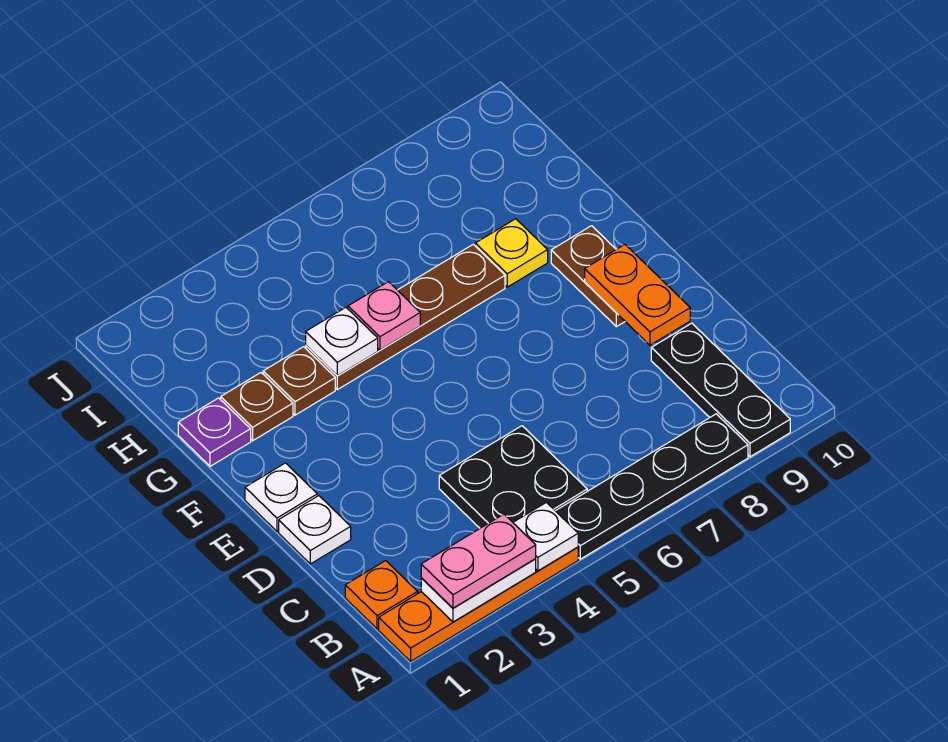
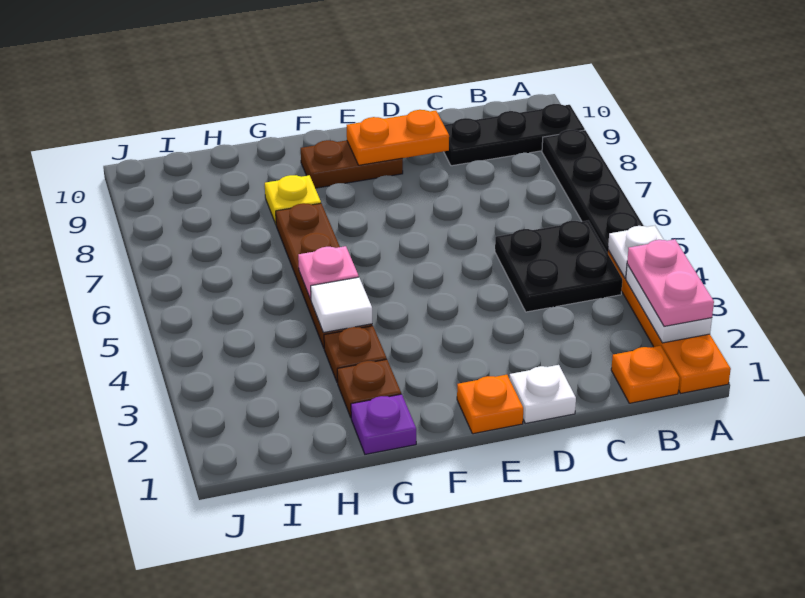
white 1x1 plate [245,463,317,531] -> orange 1x1 plate [457,375,523,434]
white 1x1 plate [306,307,378,376] -> white 1x1 tile [311,277,372,332]

